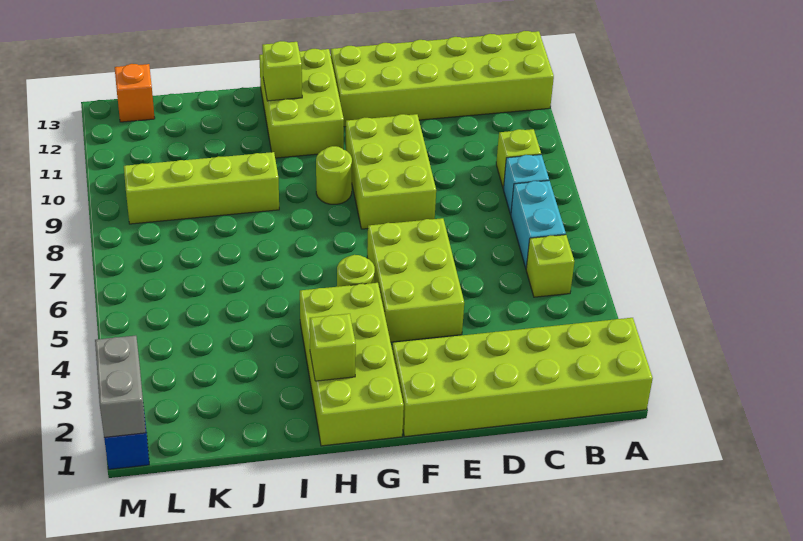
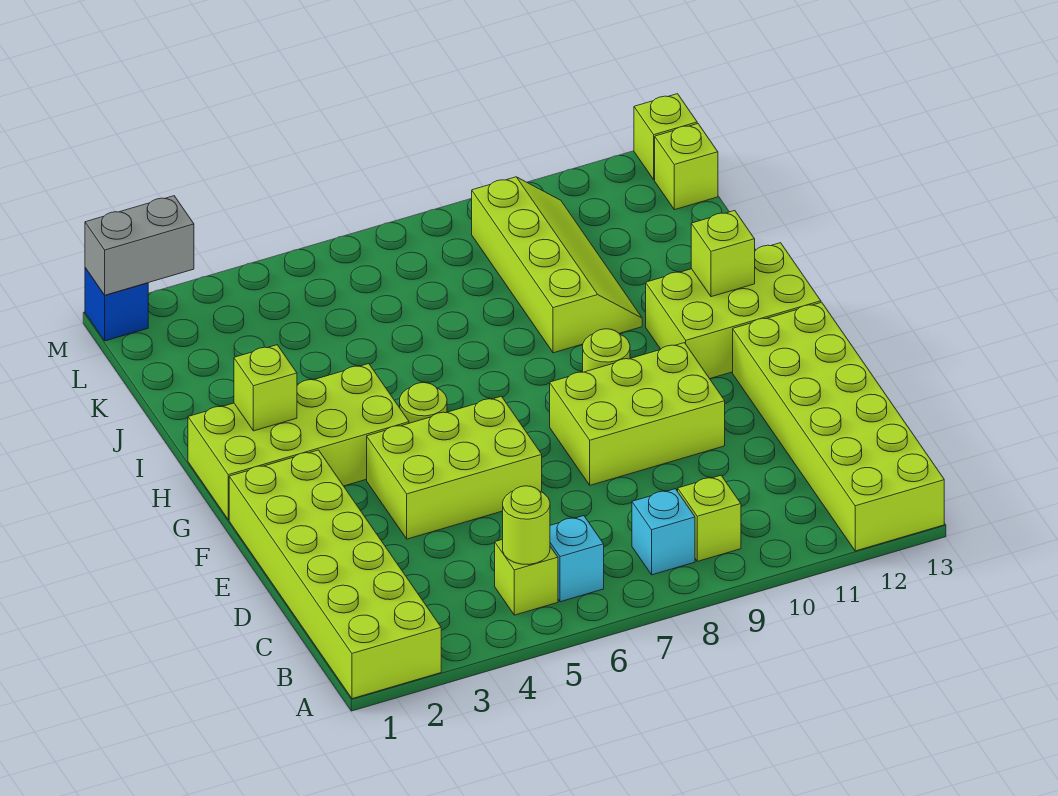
none -> lime 1x1 round brick [503,486,550,565]
cyan 1x2 brick [511,181,566,268] -> cyan 1x1 brick [550,516,604,602]
orange 1x1 brick [115,64,155,122] -> lime 1x1 brick [655,124,718,210]
none -> lime 1x1 brick [634,94,697,180]

